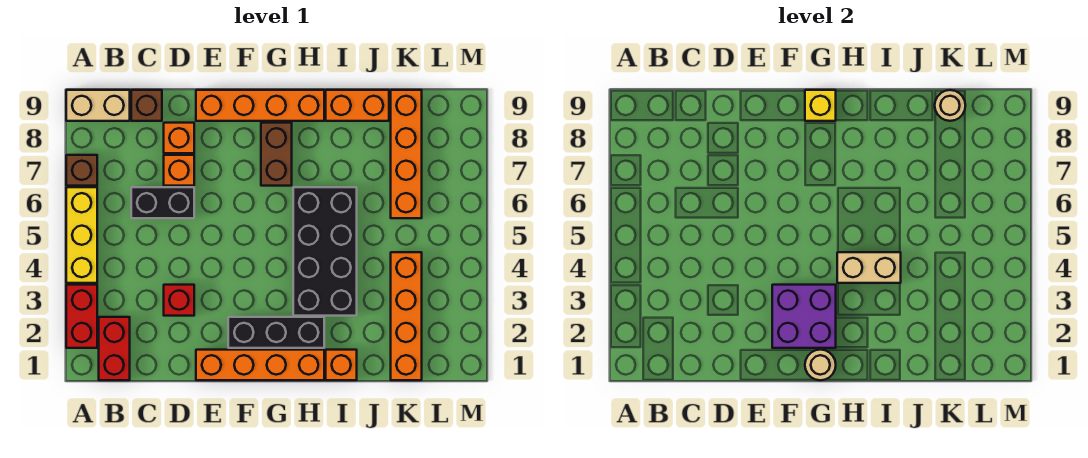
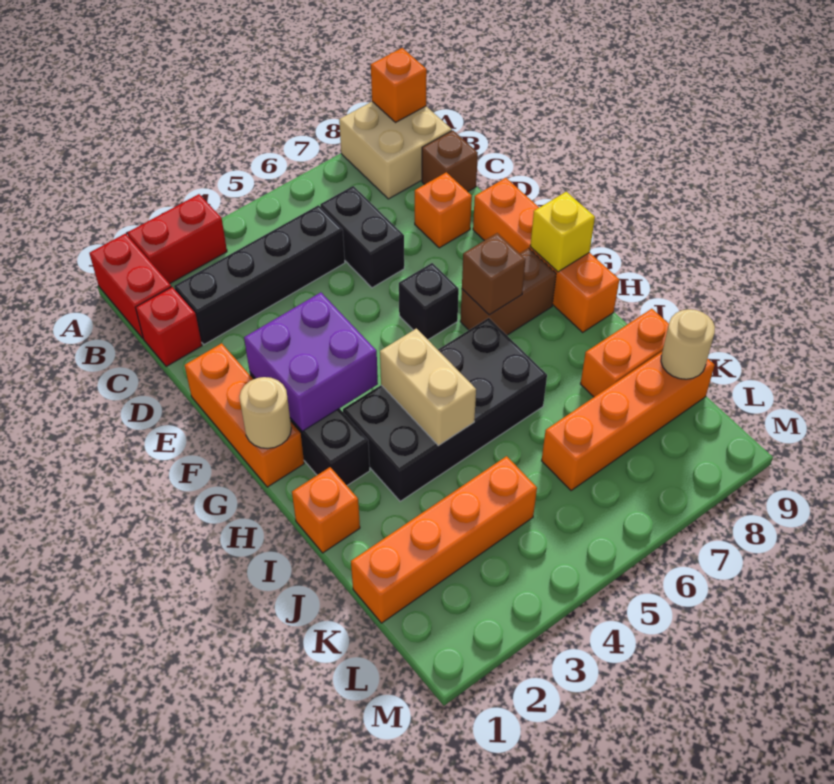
yellow 1x3 brick [66,187,97,283] -> none
brown 1x1 brick [66,155,97,186] -> brown 1x1 brick moved to [462,233,526,315]
tan 1x2 brick [66,90,130,121] -> tan 2x2 brick [339,102,452,199]
red 1x2 brick [99,317,130,380] -> red 1x2 brick turned to [90,234,171,338]
none -> black 1x4 brick [174,205,345,345]
red 1x1 brick [164,285,194,316] -> red 1x1 brick moved to [136,287,202,367]
orange 1x1 brick [164,155,194,186] -> orange 1x1 brick moved to [371,48,427,123]
orange 1x4 brick [196,350,324,380] -> orange 1x3 brick [185,343,304,487]
none -> black 1x1 brick [399,263,459,340]
orange 1x2 brick [326,90,389,121] -> orange 1x2 brick turned to [581,309,669,397]

